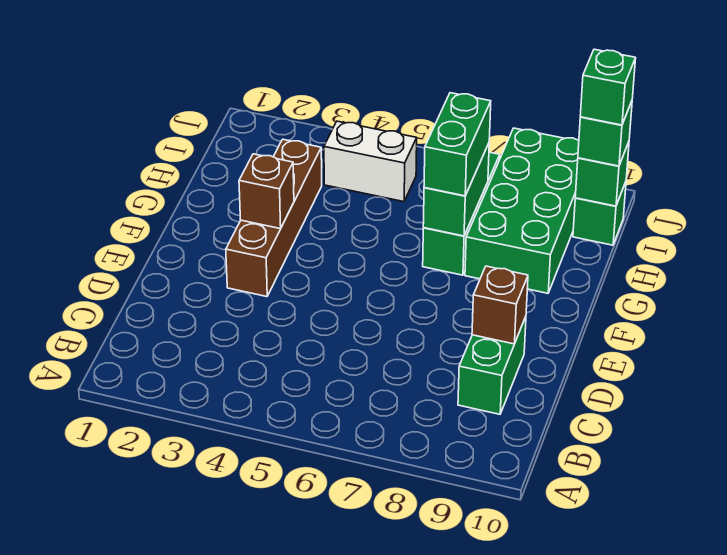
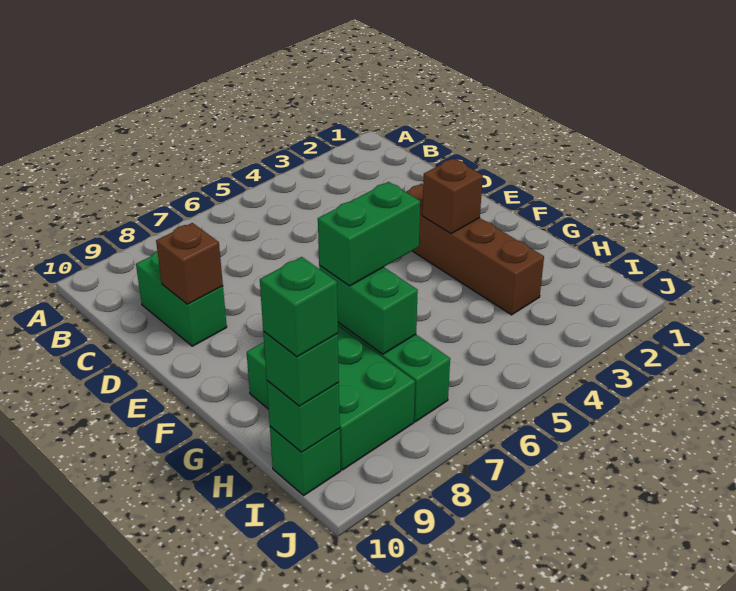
green 1x2 brick [424,93,491,196] -> green 1x2 brick turned to [318,182,420,286]
green 2x4 brick [465,128,579,293] -> green 2x3 brick [247,325,415,470]
white 1x2 brick [324,121,417,202] -> none

